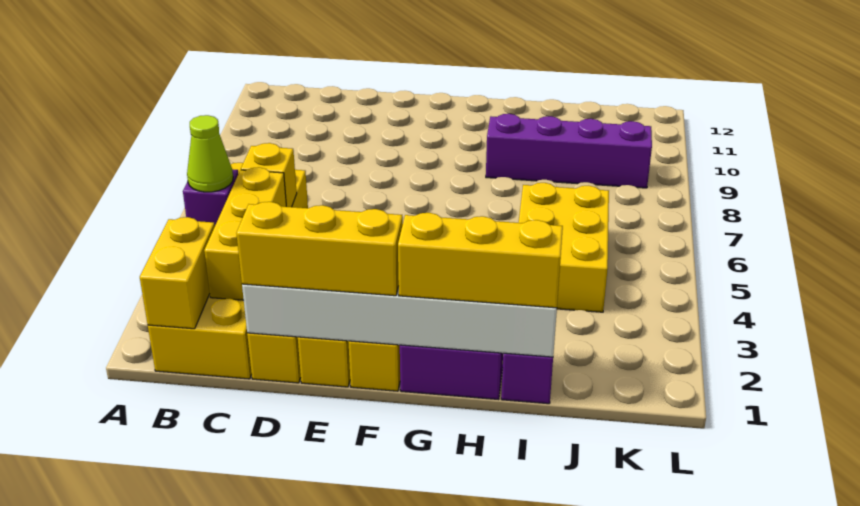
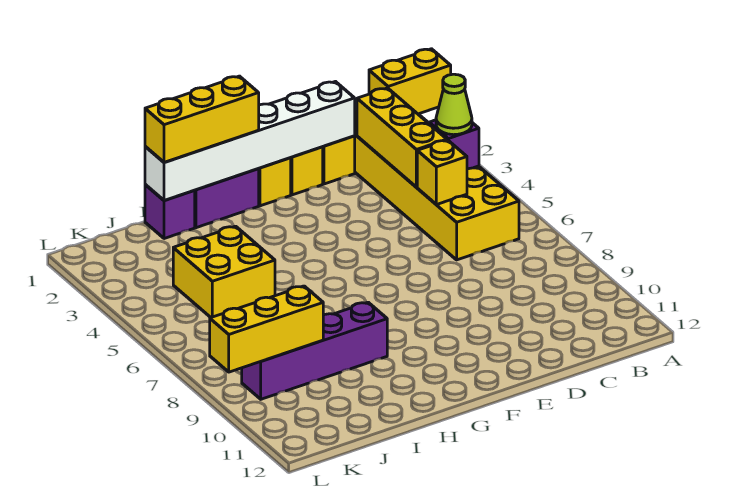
yellow 1x2 brick [140,217,215,329] -> yellow 1x2 brick turned to [369,49,451,114]
yellow 1x3 brick [236,202,403,296] -> yellow 1x3 brick moved to [210,286,323,372]
yellow 2x3 brick [519,183,609,312] -> yellow 2x2 brick [173,226,275,317]

